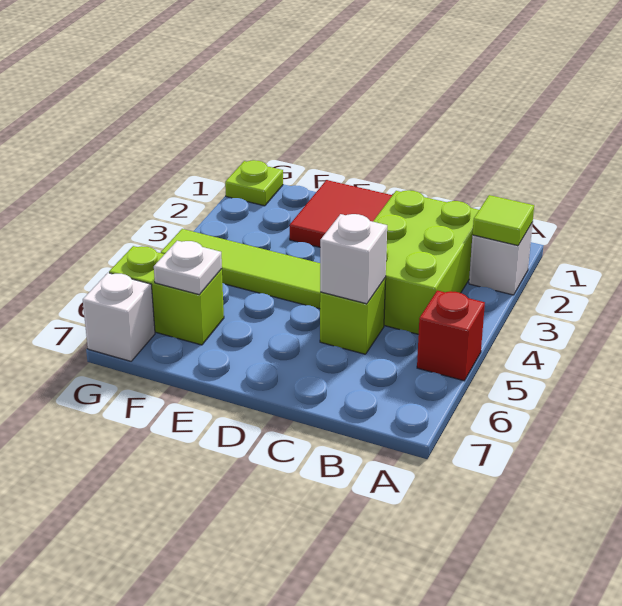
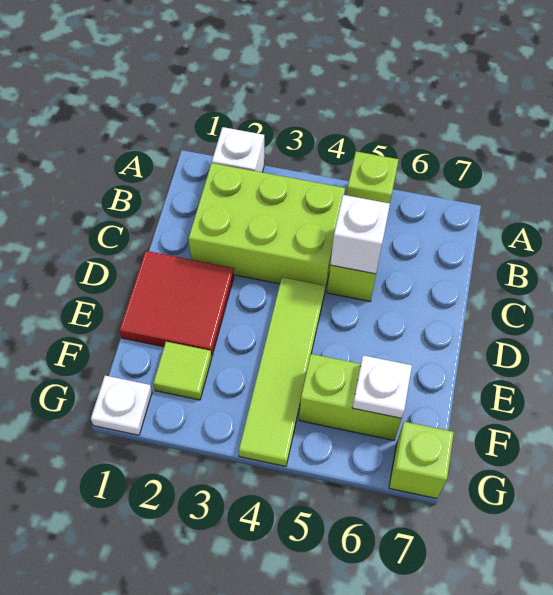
lime 1x1 tile [472,195,534,246] -> lime 1x1 tile moved to [153,342,212,400]
red 1x1 brick [417,290,485,381] -> lime 1x1 brick [347,151,399,203]
lime 1x2 brick [109,246,224,345] -> lime 1x2 brick turned to [299,354,401,440]
lime 1x1 plate [225,160,283,206] -> white 1x1 plate [91,376,152,435]
white 1x1 brick [83,273,155,361] -> lime 1x1 brick [389,422,454,499]

